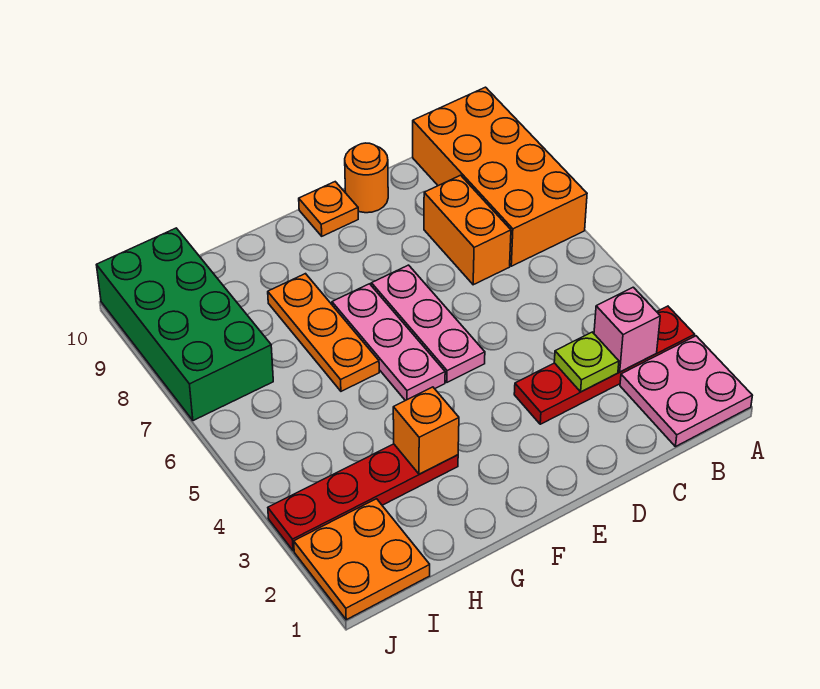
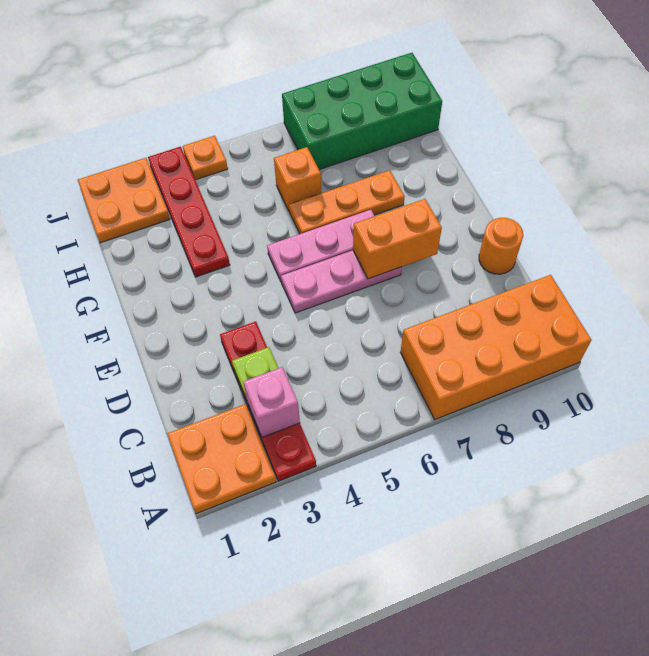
pink 2x2 plate [620,336,752,447] -> orange 2x2 plate [167,404,276,514]
orange 1x2 brick [424,175,511,285] -> orange 1x2 brick moved to [353,199,442,279]
orange 1x1 plate [299,182,358,236] -> orange 1x1 plate moved to [183,136,228,180]
orange 1x1 brick [393,387,459,474] -> orange 1x1 brick moved to [274,147,321,211]

